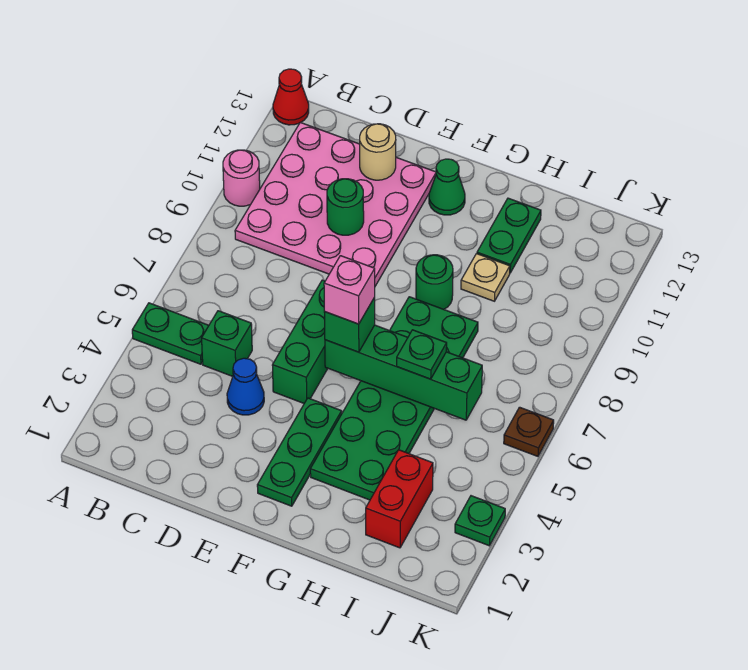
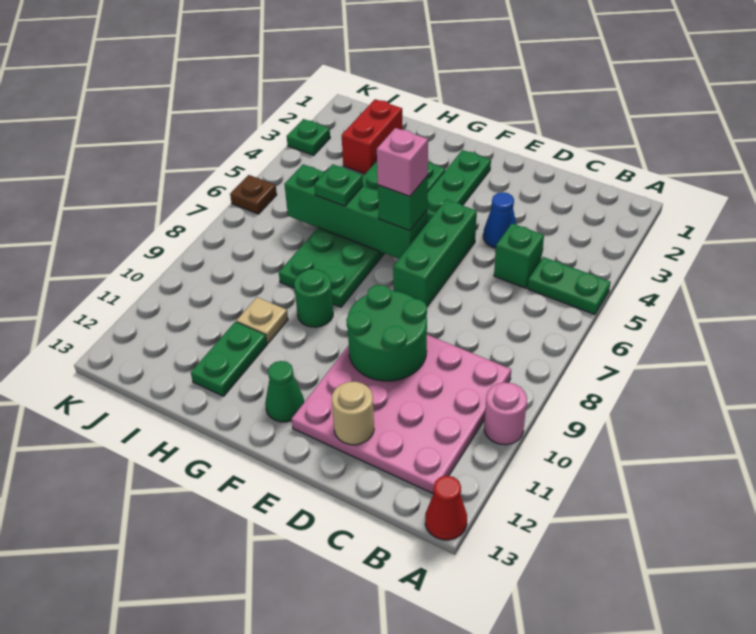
green 1x1 round brick [327,179,364,235] -> green 2x2 round brick [346,285,427,381]

